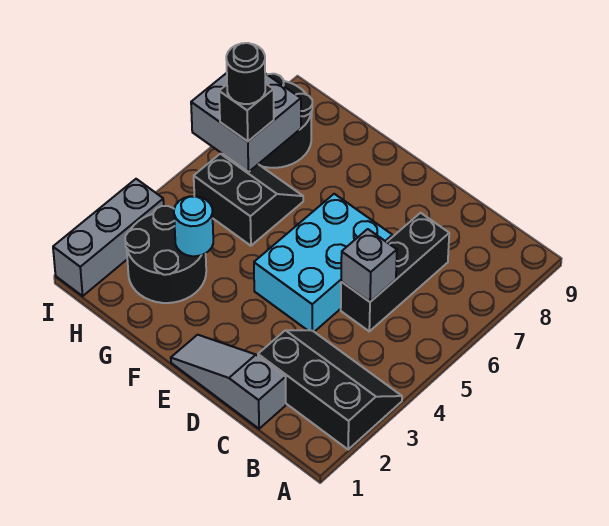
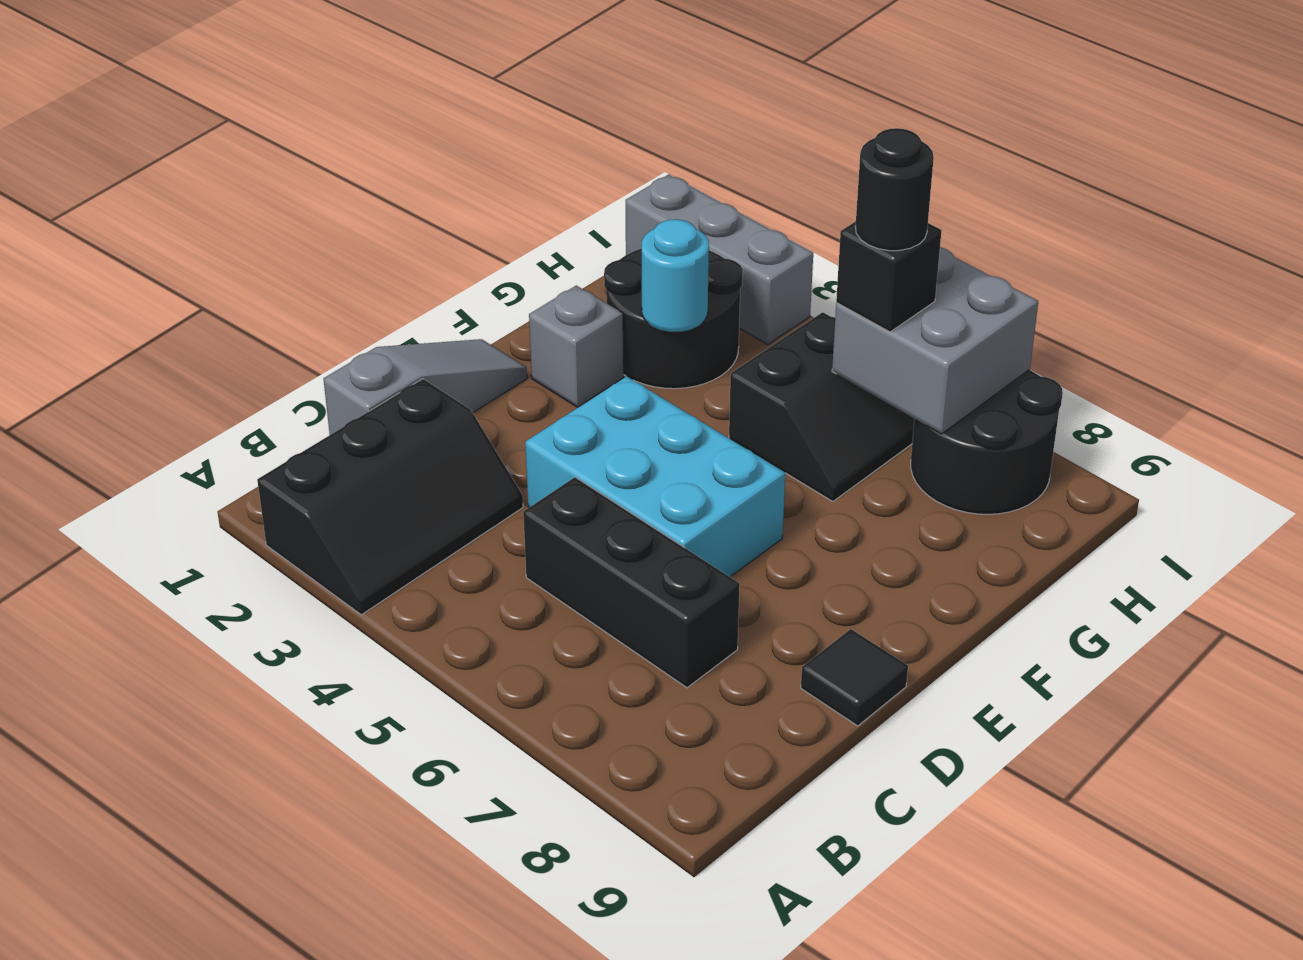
grey 1x1 brick [341,229,397,302] -> grey 1x1 brick moved to [529,286,624,407]
none -> black 1x1 tile [801,629,908,726]

